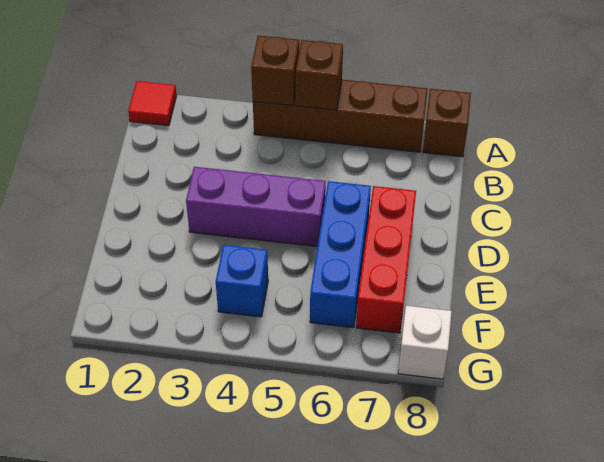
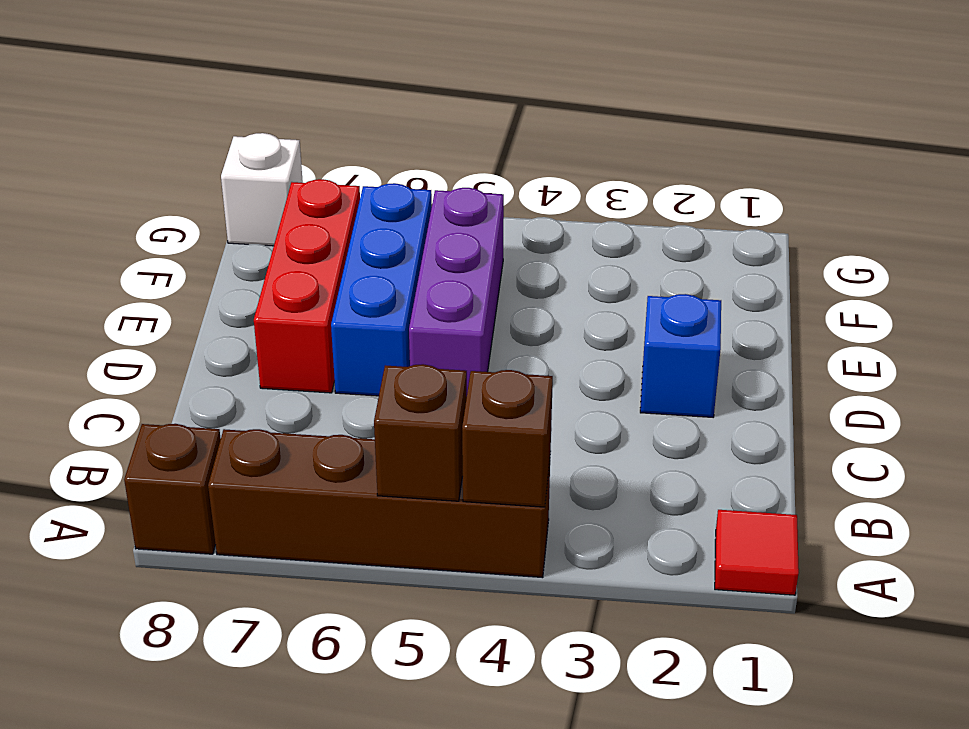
purple 1x3 brick [186,167,326,247] -> purple 1x3 brick turned to [409,188,504,392]
blue 1x1 brick [216,245,268,317] -> blue 1x1 brick moved to [640,294,721,417]

